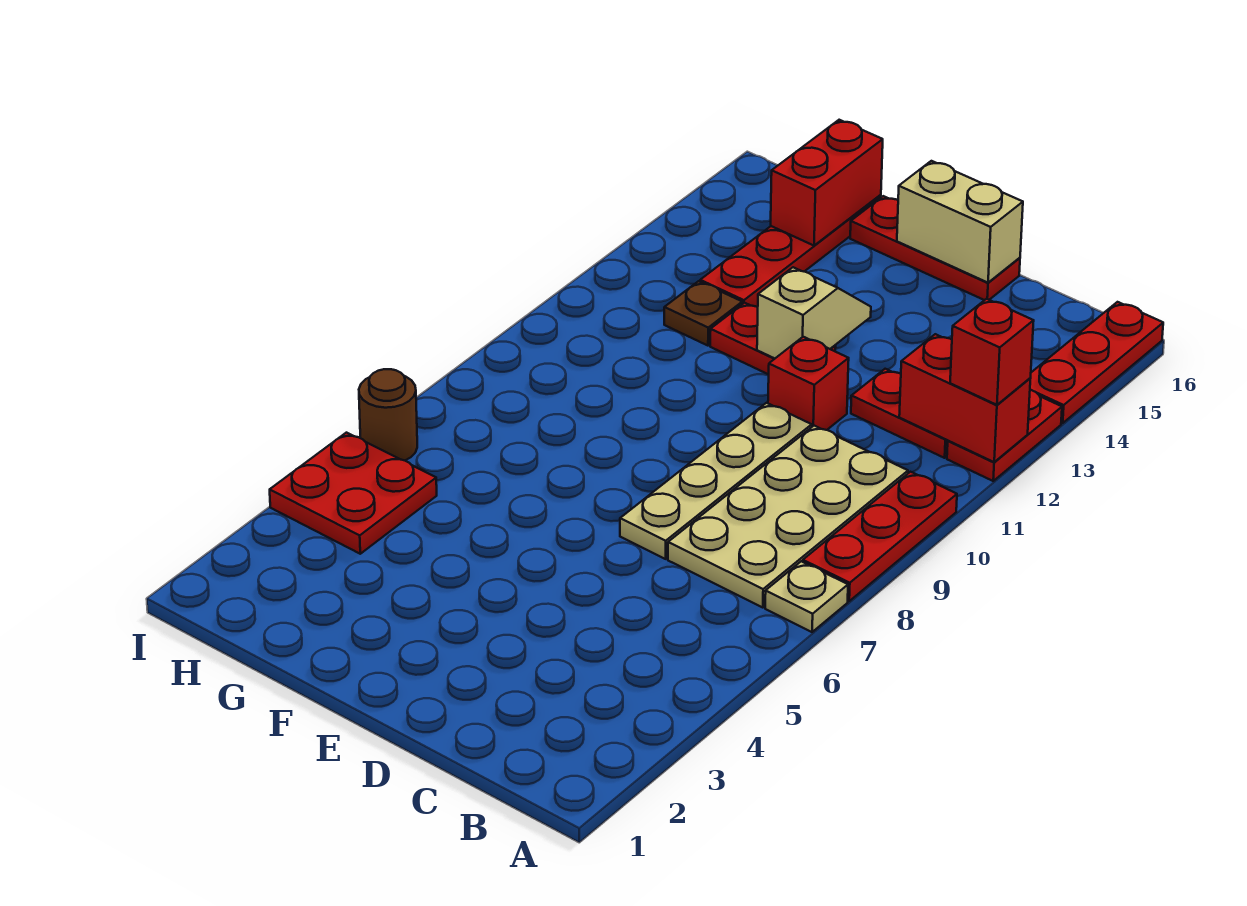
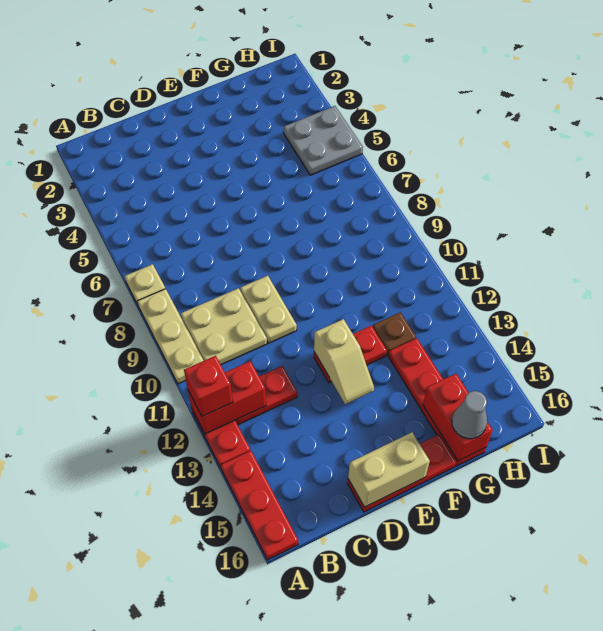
red 1x3 plate [803,472,957,601] -> tan 1x3 plate [137,289,204,384]
tan 2x4 plate [668,426,908,608] -> tan 2x2 plate [181,288,267,365]
tan 1x4 plate [620,403,812,559] -> tan 1x2 plate [240,276,297,343]
red 1x1 brick [768,337,849,430] -> none
none -> grey 1x1 cone [452,391,487,439]
red 2x2 plate [270,433,437,554] -> grey 2x2 plate [284,106,363,175]
brown 1x1 round brick [359,369,417,460] -> none

